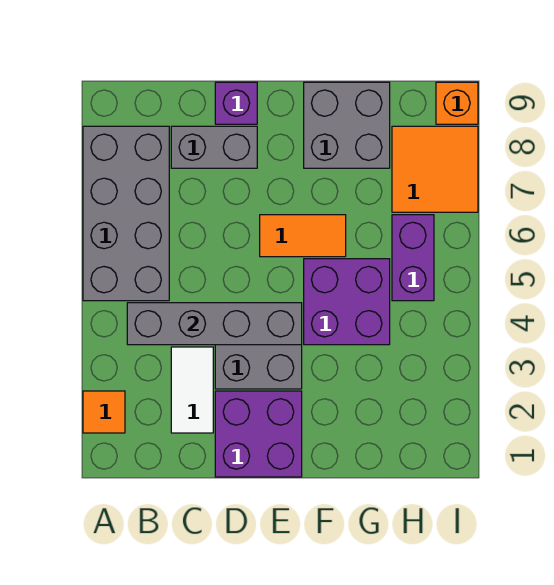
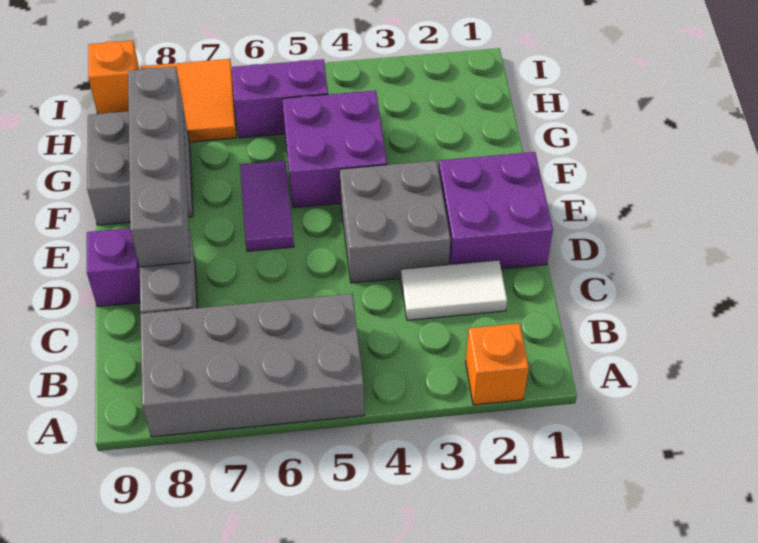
orange 1x1 tile [83,391,125,433] -> orange 1x1 brick [466,323,529,405]
grey 1x4 brick [127,303,302,345] -> grey 1x4 brick moved to [128,67,190,267]
orange 1x2 tile [260,215,346,257] -> purple 1x2 tile [240,160,294,251]

